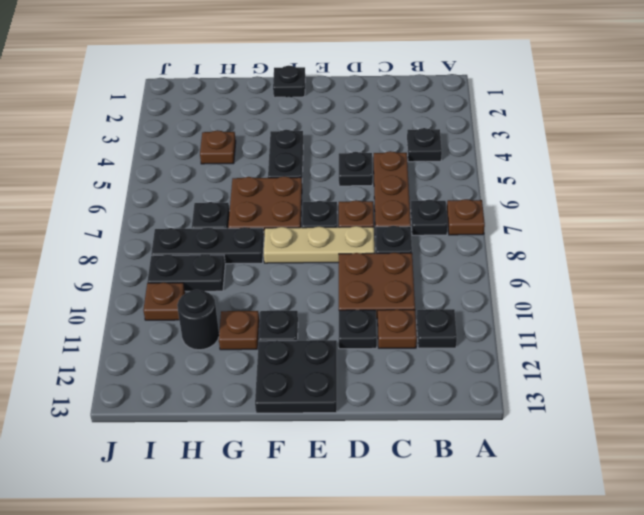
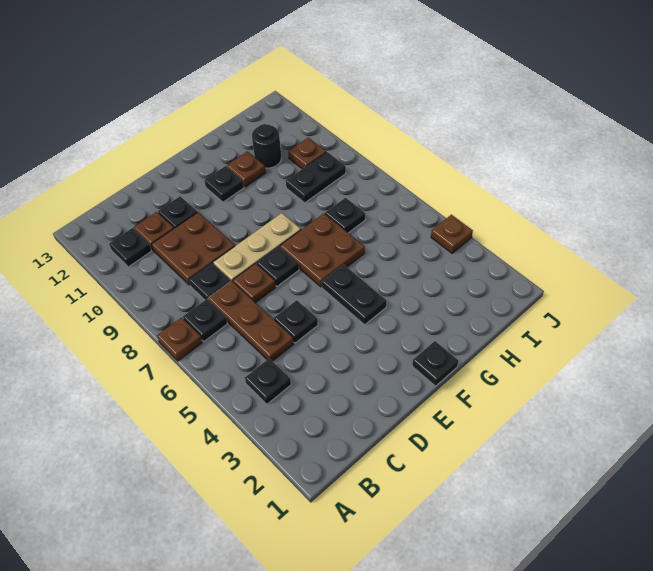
black 2x2 plate [255,340,337,413] -> none
black 1x3 plate [151,227,264,264] -> none
brown 1x1 plate [200,130,236,164] -> brown 1x1 plate moved to [431,215,473,253]

